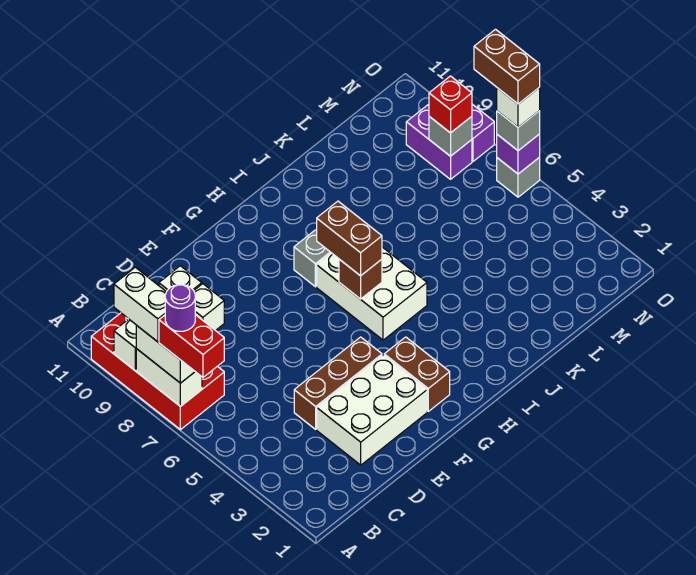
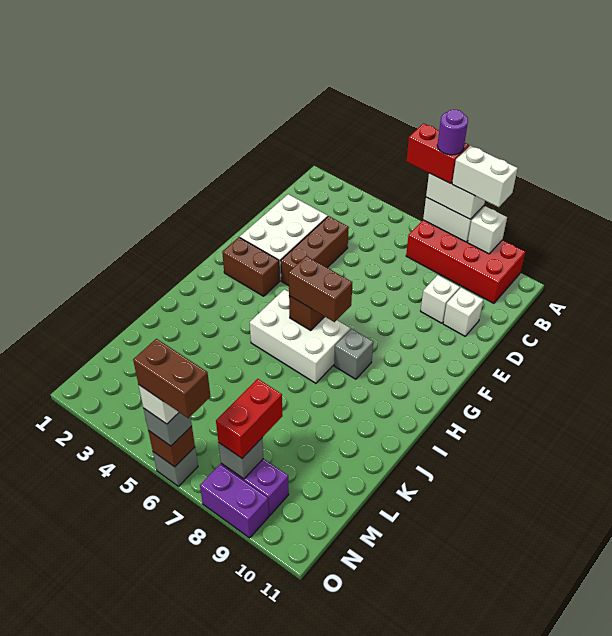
red 1x1 brick [429,76,472,133] -> red 1x2 brick [216,379,283,458]
purple 1x1 brick [497,134,540,174] -> brown 1x1 brick [148,426,195,467]

